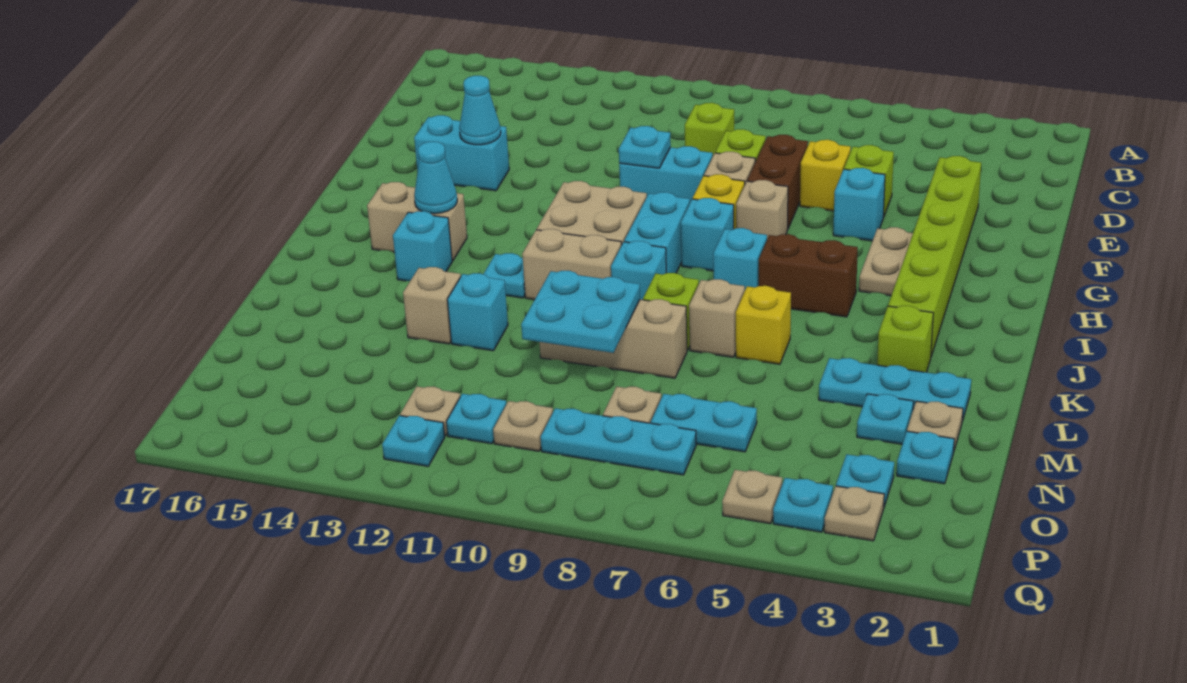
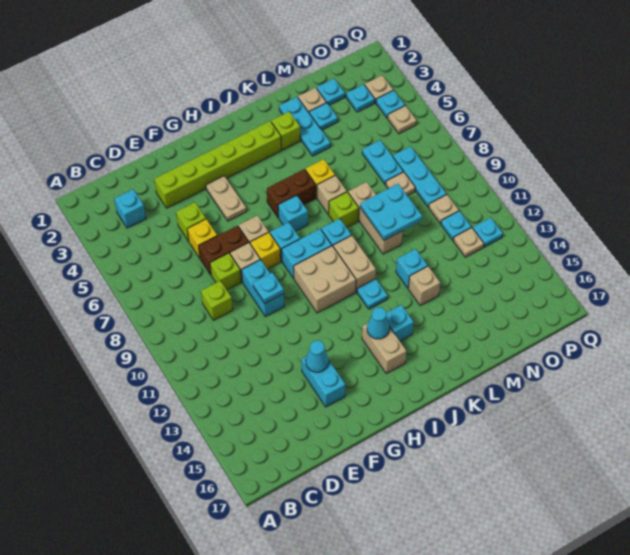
cyan 1x1 brick [833,168,885,241] -> cyan 1x1 brick moved to [114,189,146,228]
tan 1x2 plate [859,227,913,296] -> tan 1x2 plate turned to [206,176,246,221]
brown 1x2 brick [759,234,858,317] -> brown 1x2 brick turned to [267,169,316,218]

